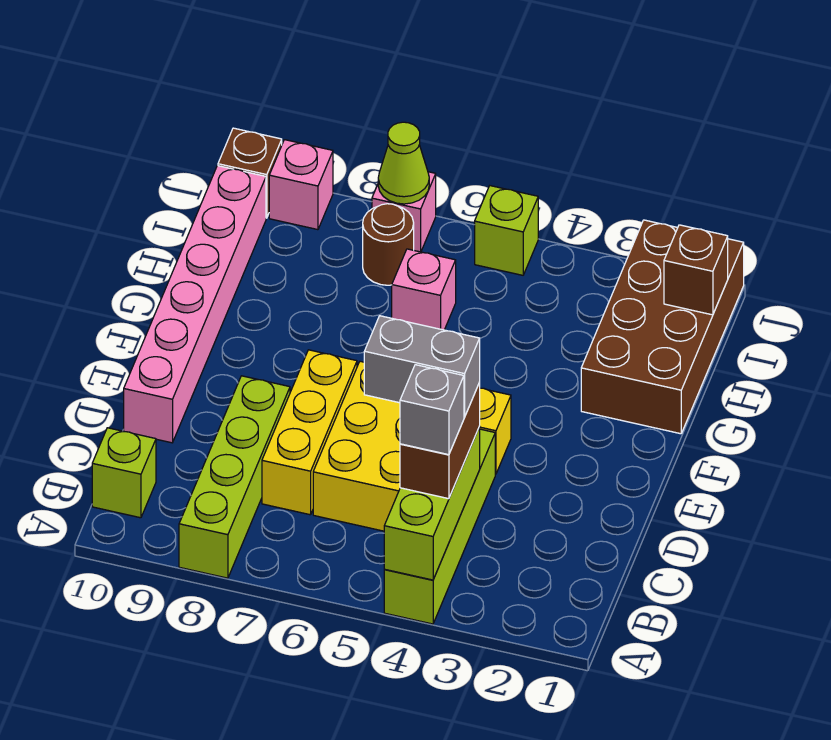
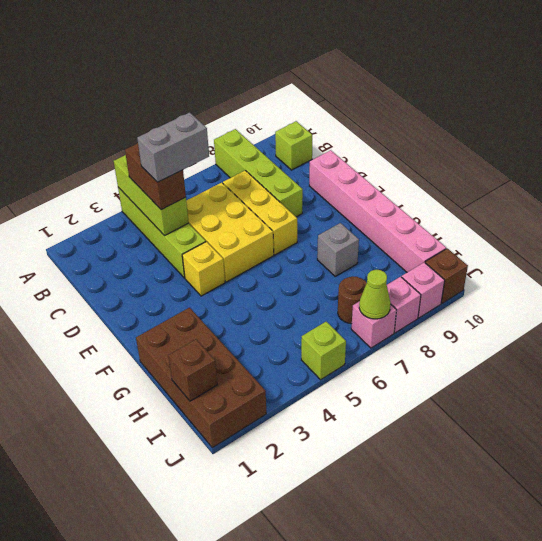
grey 1x1 brick [400,365,464,455] -> grey 1x1 brick moved to [317,223,359,276]
pink 1x1 brick [392,249,456,330] -> pink 1x1 brick moved to [387,277,421,333]

